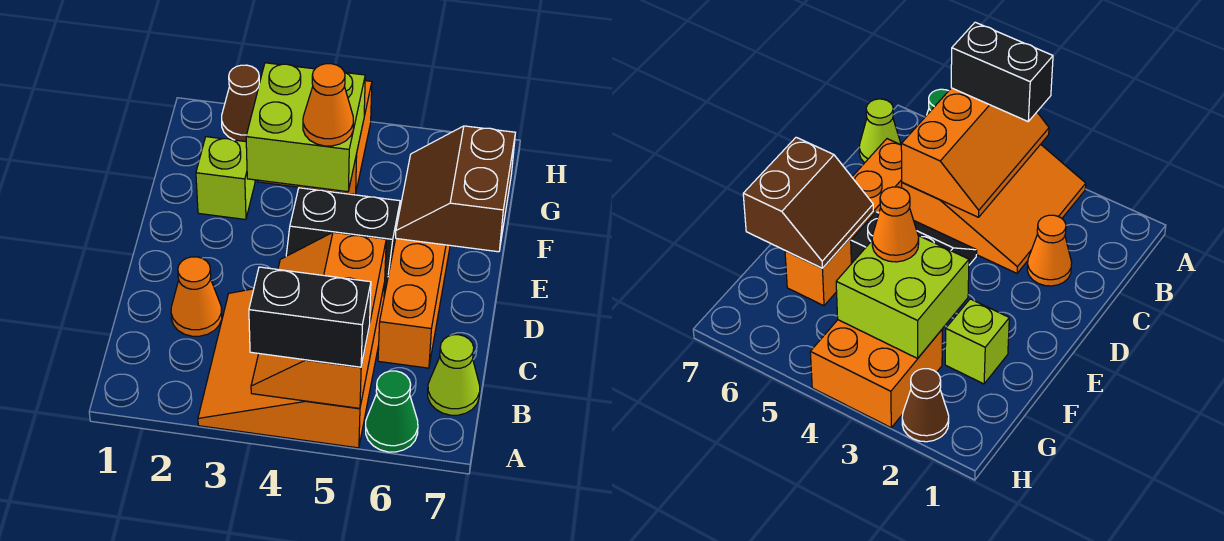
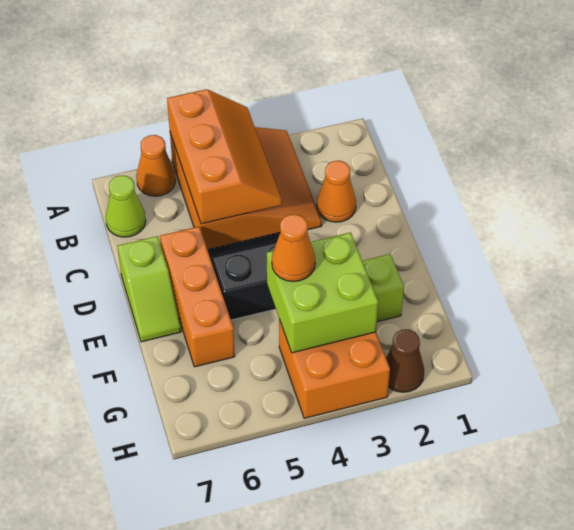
black 1x2 brick [249,267,371,367] -> none
green 1x1 cone [366,371,418,452] -> orange 1x1 cone [136,135,176,196]
orange 1x4 brick [378,239,450,368] -> orange 1x3 brick [160,227,235,367]
none -> lime 1x2 slope [118,236,181,342]
brown 2x2 slope [396,126,515,252] -> none

